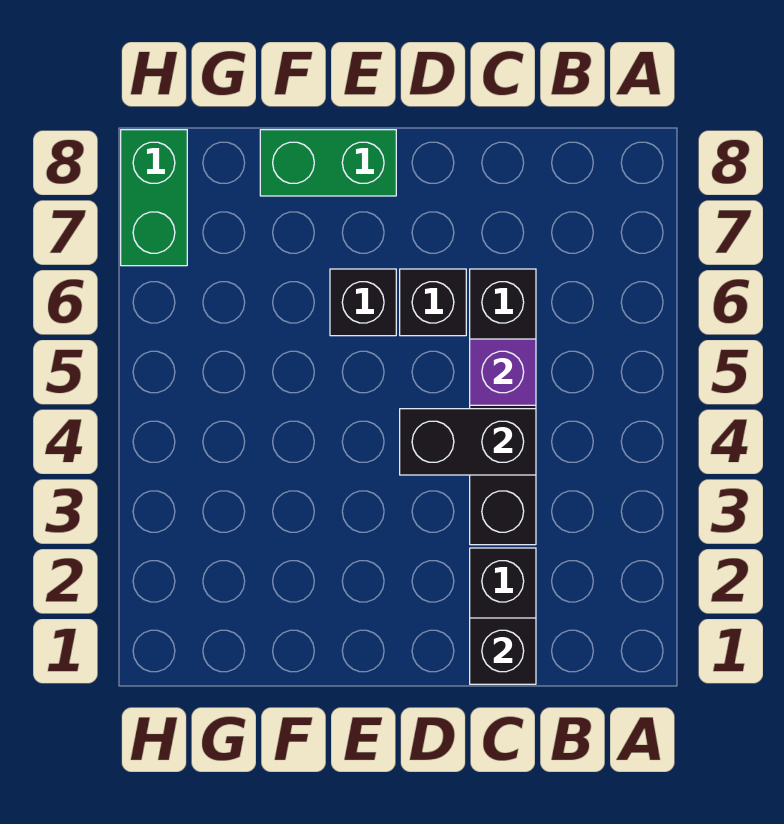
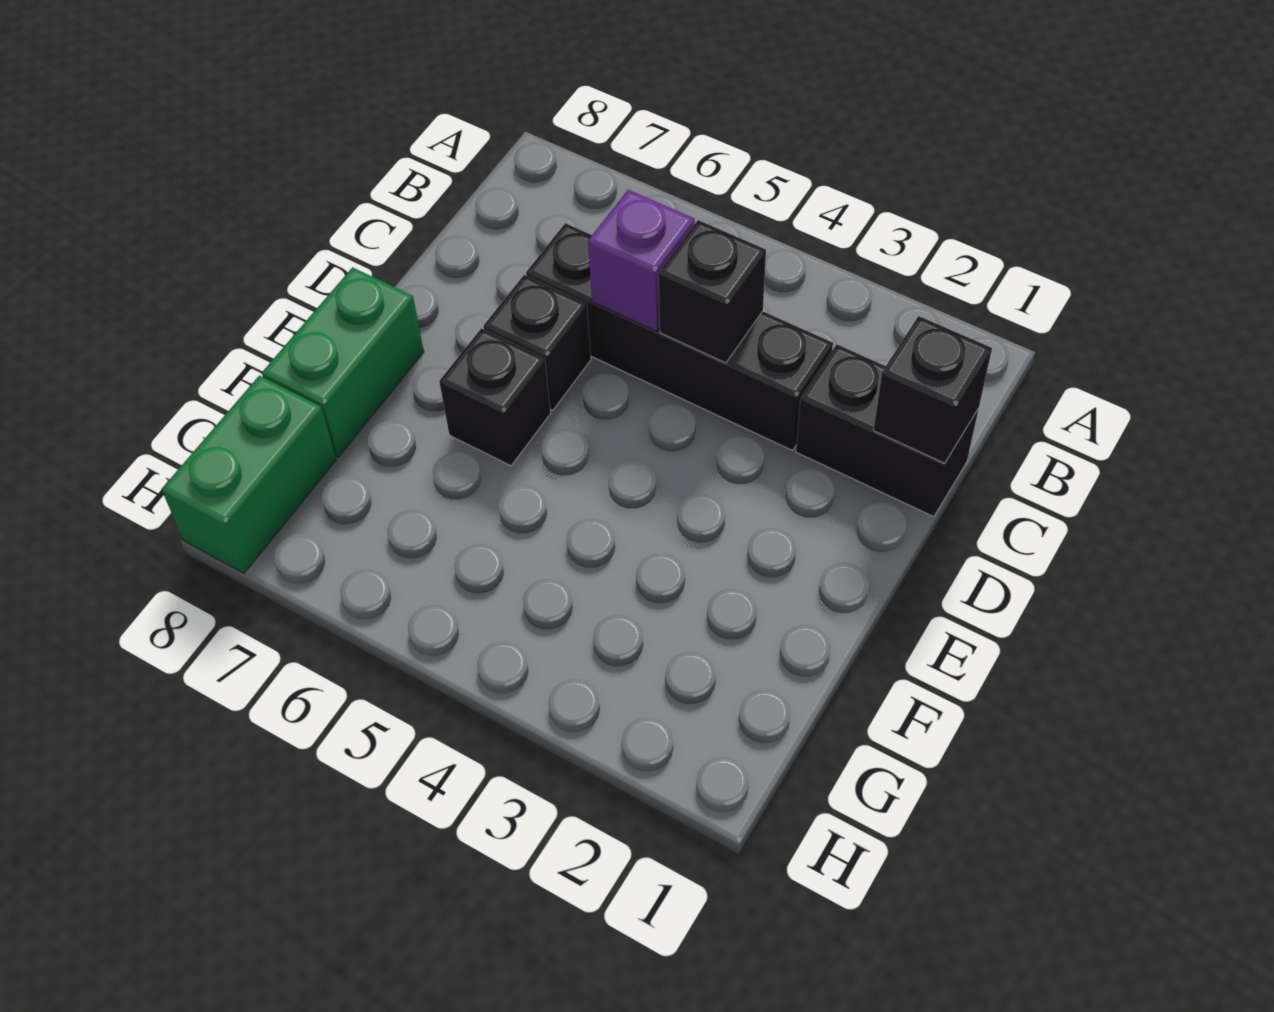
black 1x2 brick [400,409,536,475] -> black 1x1 brick [659,220,766,363]
green 1x2 brick [121,130,187,266] -> green 1x2 brick turned to [162,375,336,573]

